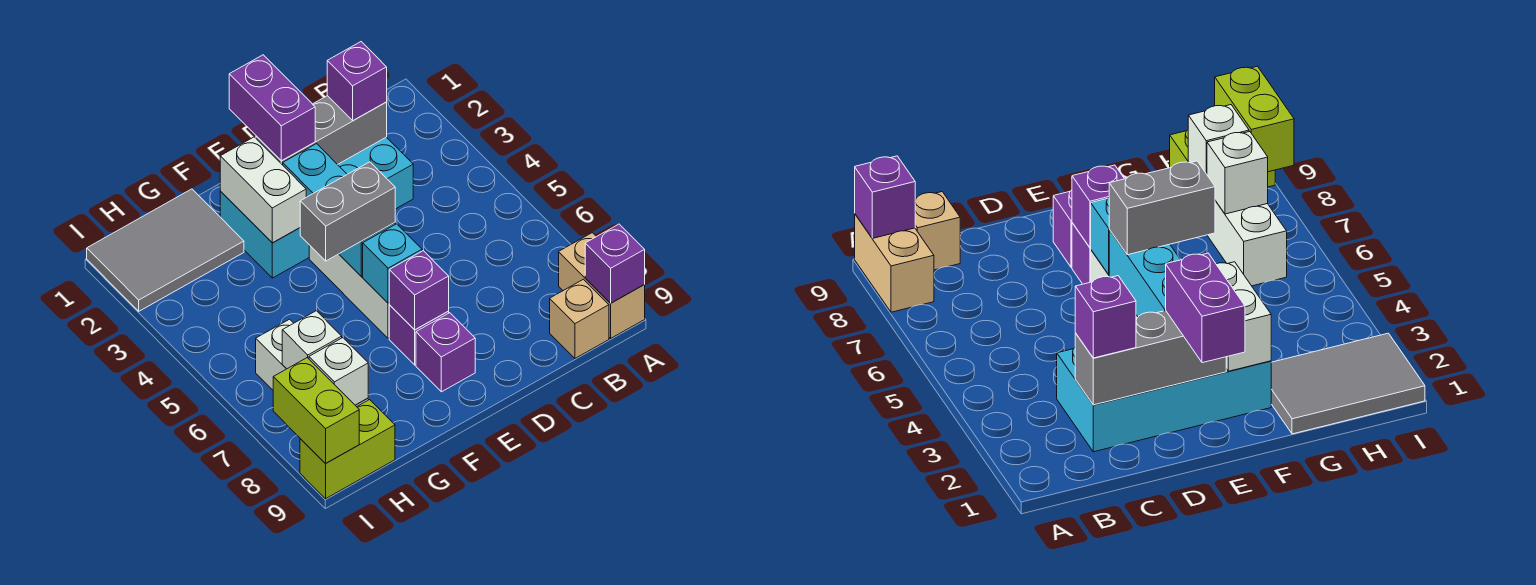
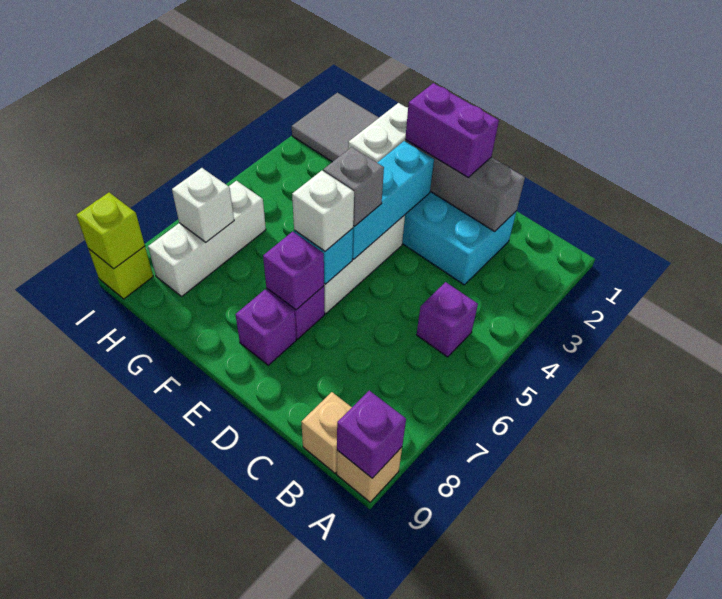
tan 1x2 brick [559,233,645,338] -> tan 1x1 brick [337,447,402,502]
purple 1x1 brick [327,42,387,121] -> purple 1x1 brick moved to [417,282,478,357]
purple 1x2 brick [229,55,315,161] -> purple 1x2 brick turned to [405,83,499,177]
grey 1x2 brick [300,162,395,261] -> grey 1x1 brick [323,147,384,226]
white 1x1 brick [309,338,368,405] -> white 1x1 brick moved to [292,171,354,251]
lime 1x2 brick [300,400,395,499] -> lime 1x1 brick [89,246,153,299]
lime 1x2 brick [273,358,359,464] -> lime 1x1 brick [76,193,145,269]

